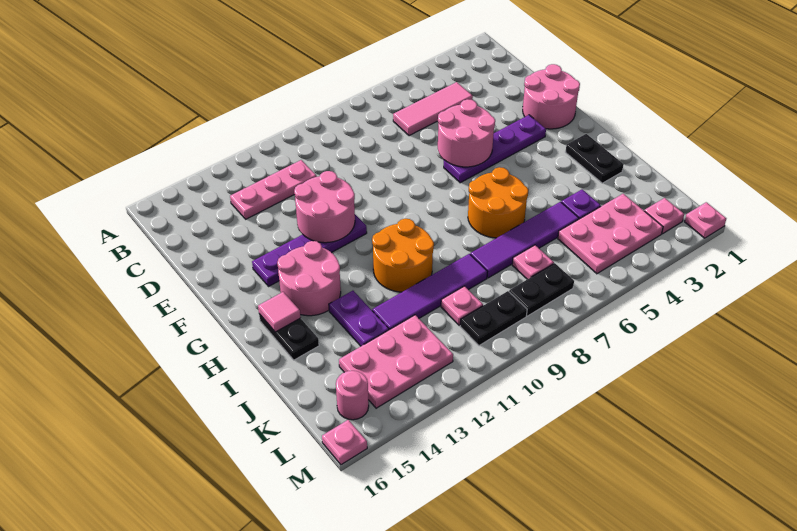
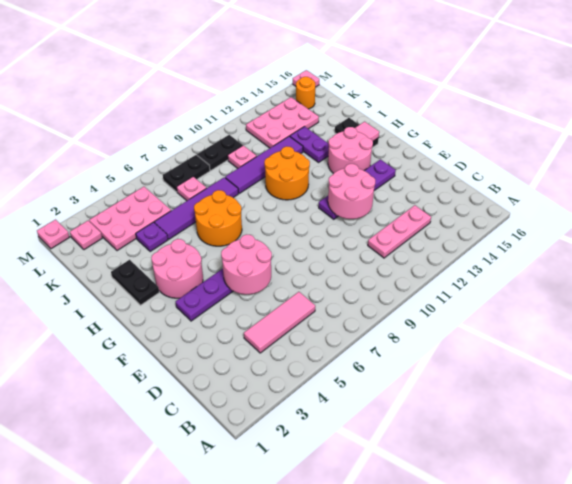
pink 2x2 round brick [523,64,580,129] -> pink 2x2 round brick moved to [151,239,203,298]
pink 1x1 round brick [336,371,369,420] -> orange 1x1 round brick [296,77,315,109]

